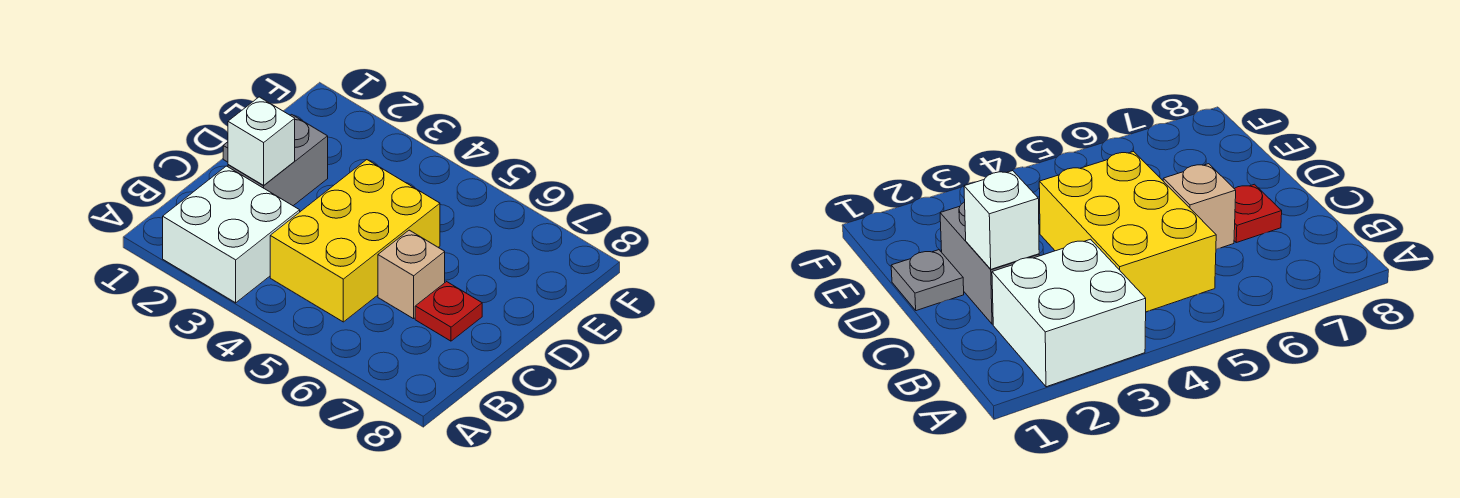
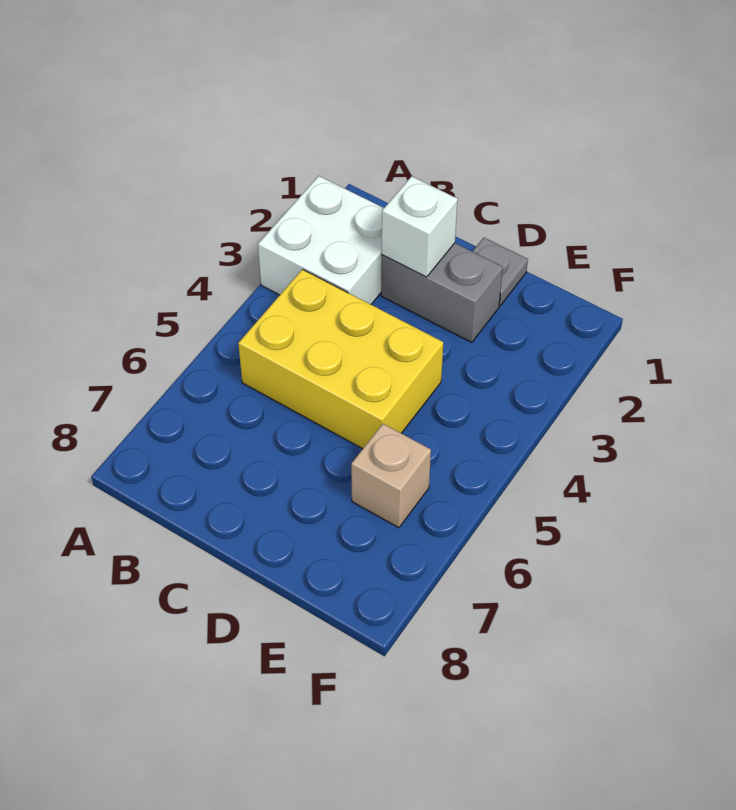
tan 1x1 brick [378,230,445,319] -> tan 1x1 brick moved to [351,424,431,528]
red 1x1 plate [415,282,482,341] -> none

